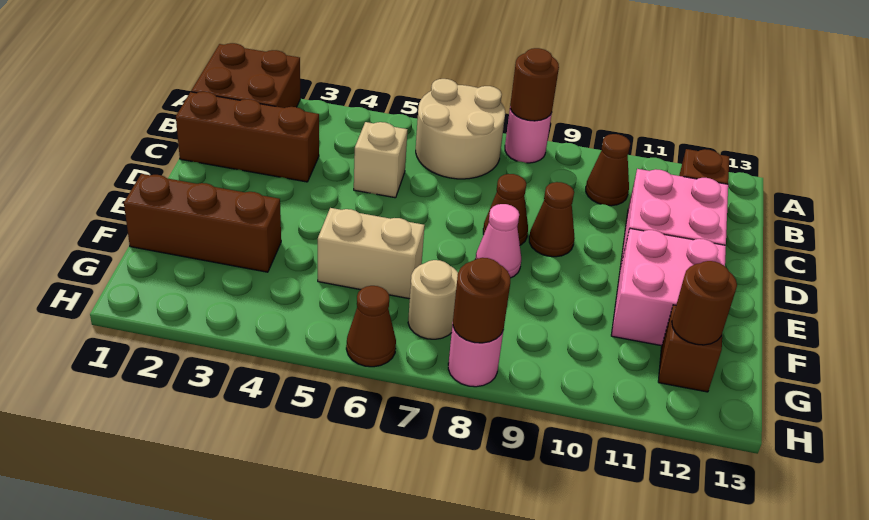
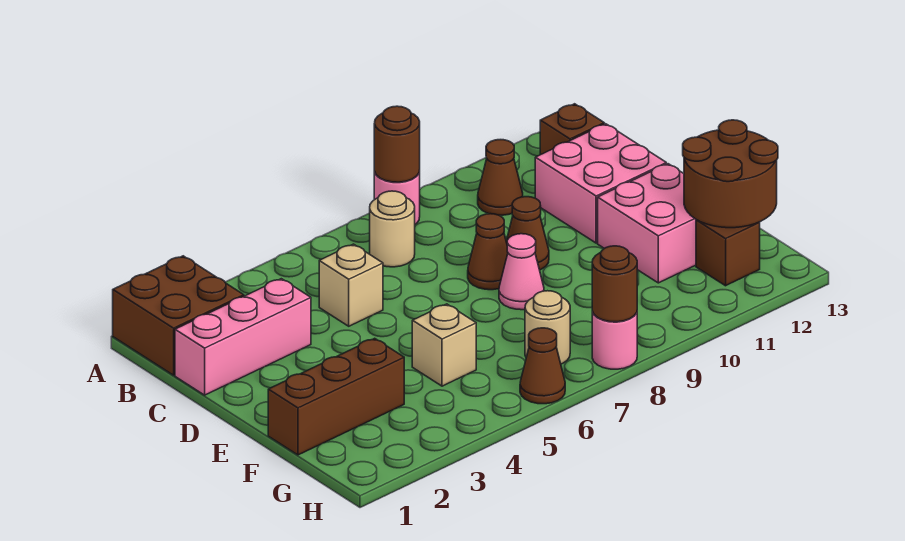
tan 2x2 round brick [416,79,505,179] -> tan 1x1 round brick [370,191,415,267]
brown 1x3 brick [176,92,319,182] -> pink 1x3 brick [175,279,311,395]
tan 1x2 brick [318,208,425,299] -> tan 1x1 brick [412,304,476,386]
brown 1x1 round brick [672,261,737,345] -> brown 2x2 round brick [683,120,778,228]

